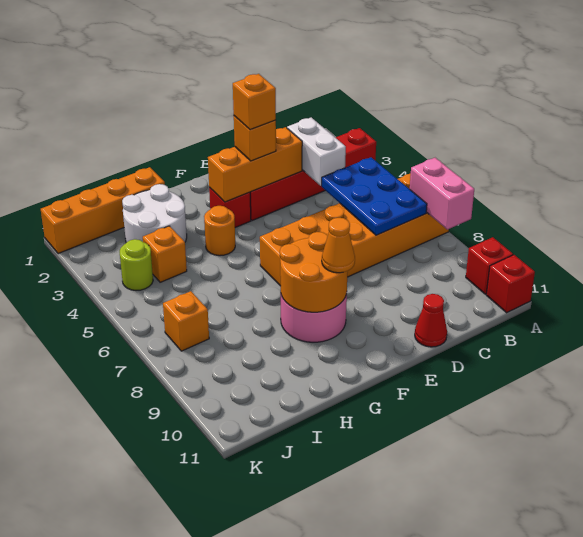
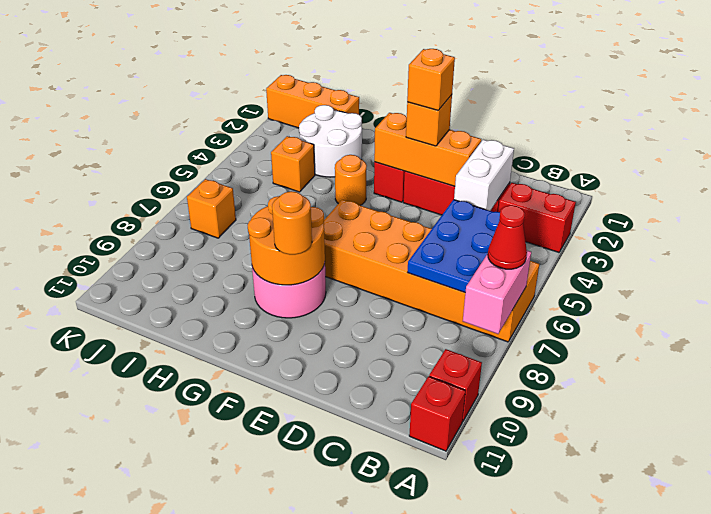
red 1x1 cone [415,294,447,347] -> red 1x1 cone moved to [488,205,527,269]
orange 1x1 cone [322,218,355,273] -> orange 1x1 round brick [272,191,312,255]
orange 1x4 brick [41,167,165,254] -> orange 1x3 brick [266,75,359,128]
lime 1x1 round brick [120,239,153,291] -> none

